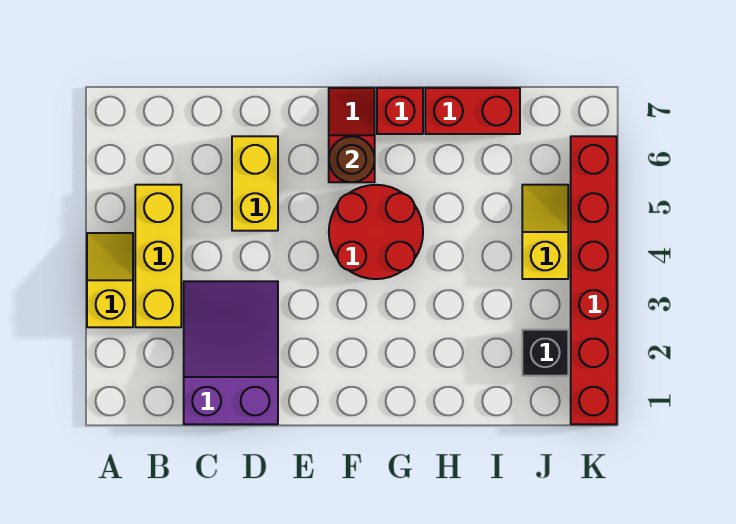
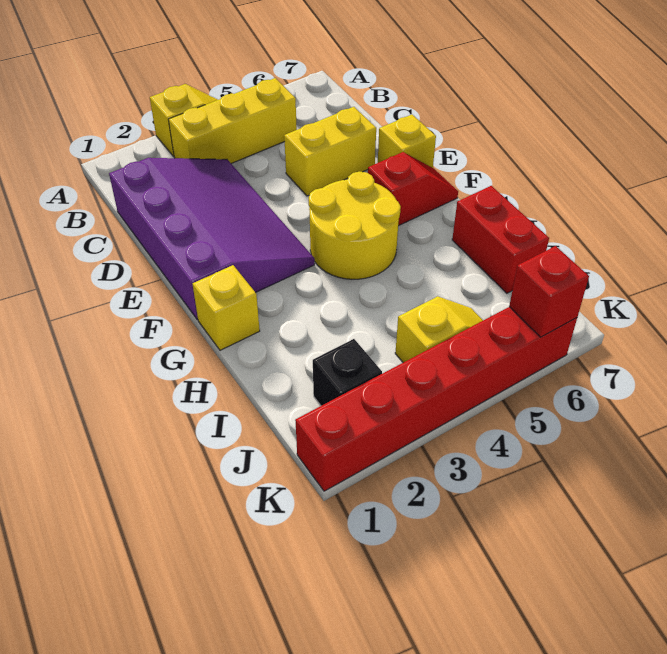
purple 2x3 slope [184,281,278,424] -> purple 3x4 slope [109,158,315,320]
none -> yellow 1x1 brick [378,115,436,168]
red 2x2 round brick [329,185,423,279] -> yellow 2x2 round brick [309,172,401,279]
brown 1x1 round brick [329,136,375,182] -> none
none -> yellow 1x1 brick [193,265,260,350]
red 1x1 brick [377,88,423,134] -> red 1x1 brick moved to [509,246,589,337]

